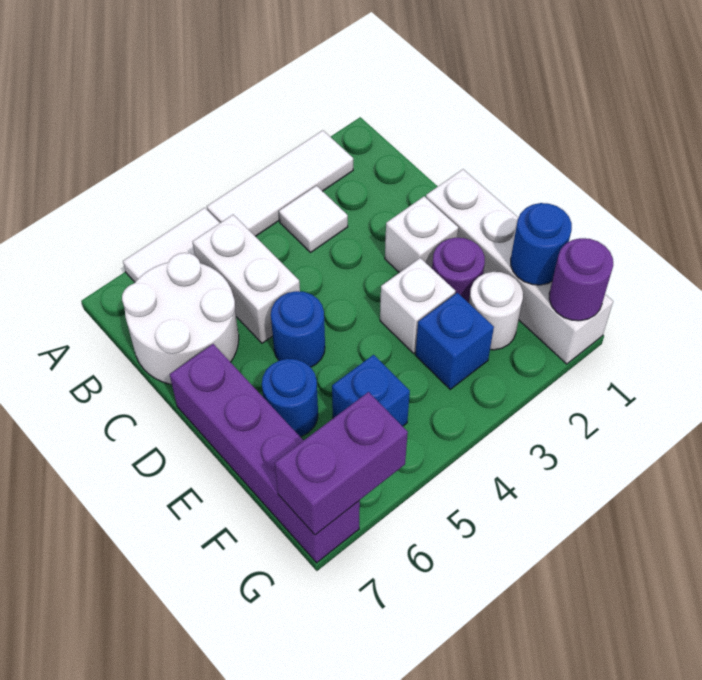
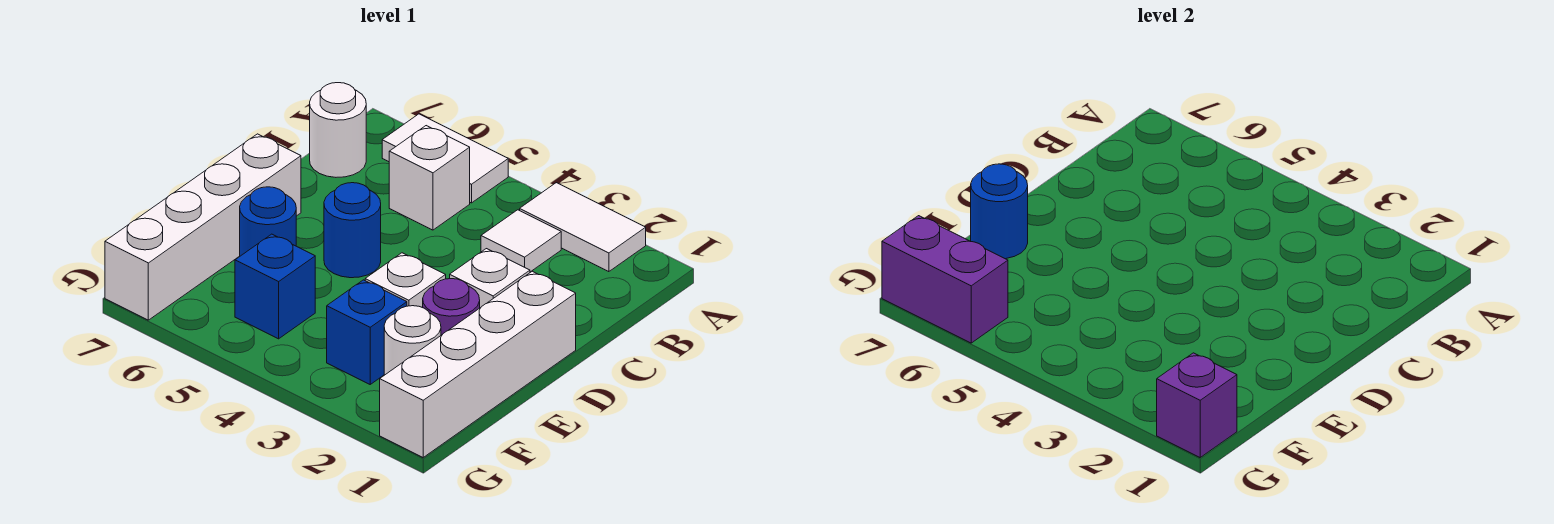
white 1x3 tile [207,130,353,236] -> white 1x2 tile [520,183,646,272]
white 1x2 brick [192,215,300,343] -> white 1x1 brick [389,126,470,230]
white 2x2 round brick [122,253,239,385] -> white 1x1 round brick [310,83,366,177]
purple 1x4 brick [170,344,360,563] -> white 1x4 brick [105,134,301,320]
blue 1x1 round brick [511,203,572,285] -> blue 1x1 round brick moved to [971,164,1028,259]
purple 1x1 round brick [549,238,613,321] -> purple 1x1 brick [1157,353,1237,457]

